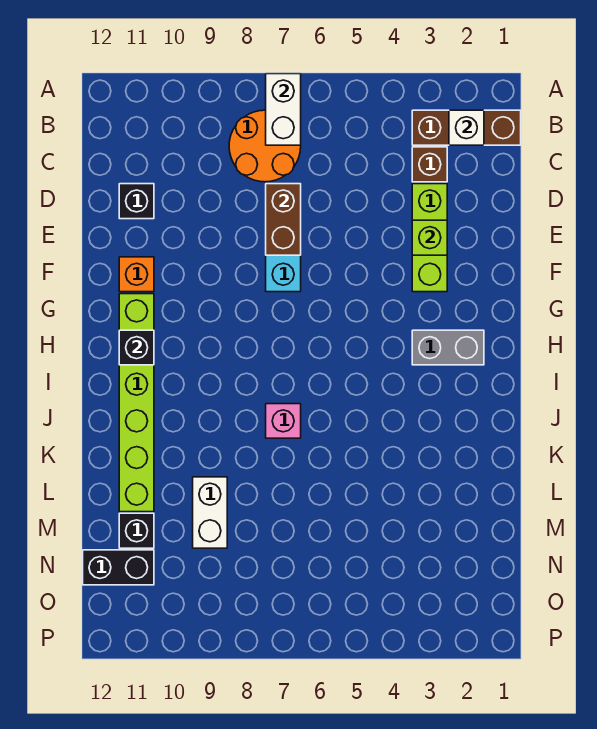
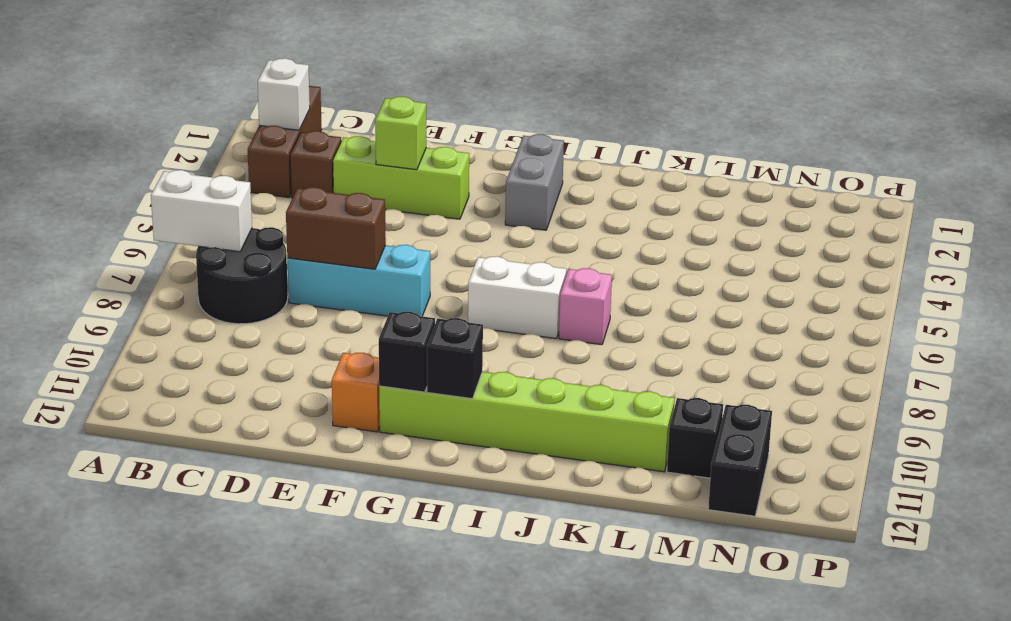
orange 2x2 round brick [229,110,301,182] -> black 2x2 round brick [196,227,288,324]
black 1x1 brick [119,184,154,219] -> black 1x1 brick moved to [379,312,435,392]
white 1x2 brick [193,477,227,548] -> white 1x2 brick moved to [468,256,566,339]

